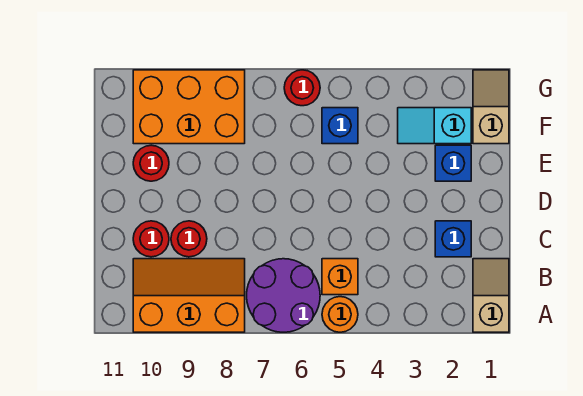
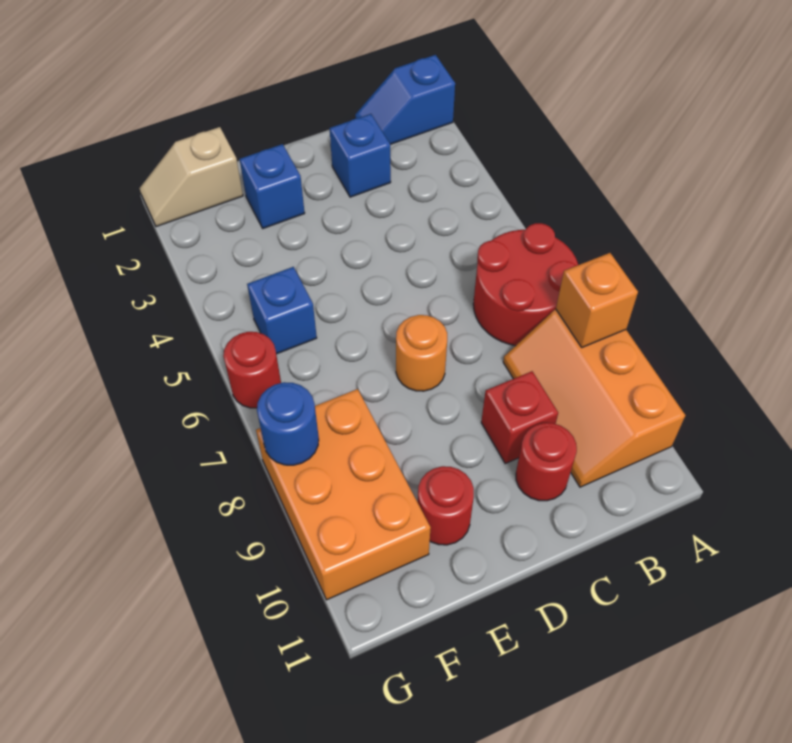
tan 1x2 slope [473,259,509,332] -> blue 1x2 slope [355,55,455,144]
orange 1x1 round brick [322,297,358,332] -> orange 1x1 round brick moved to [396,315,447,391]
purple 2x2 round brick [247,259,320,332] -> red 2x2 round brick [473,223,578,346]
orange 1x1 brick [322,259,358,295] -> orange 1x1 brick moved to [556,253,638,347]
red 1x1 round brick [171,221,207,257] -> red 1x1 brick [481,371,558,463]
cyan 1x2 slope [398,108,471,144] -> none
none -> blue 1x1 round brick [257,382,319,465]

